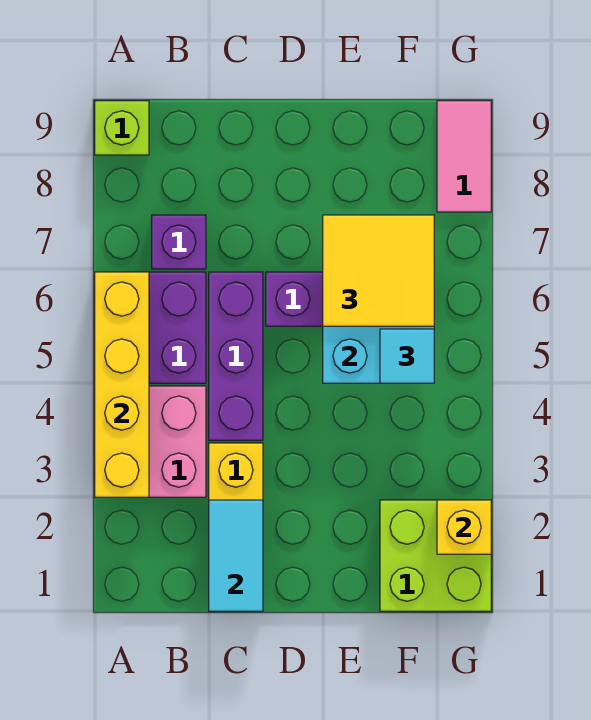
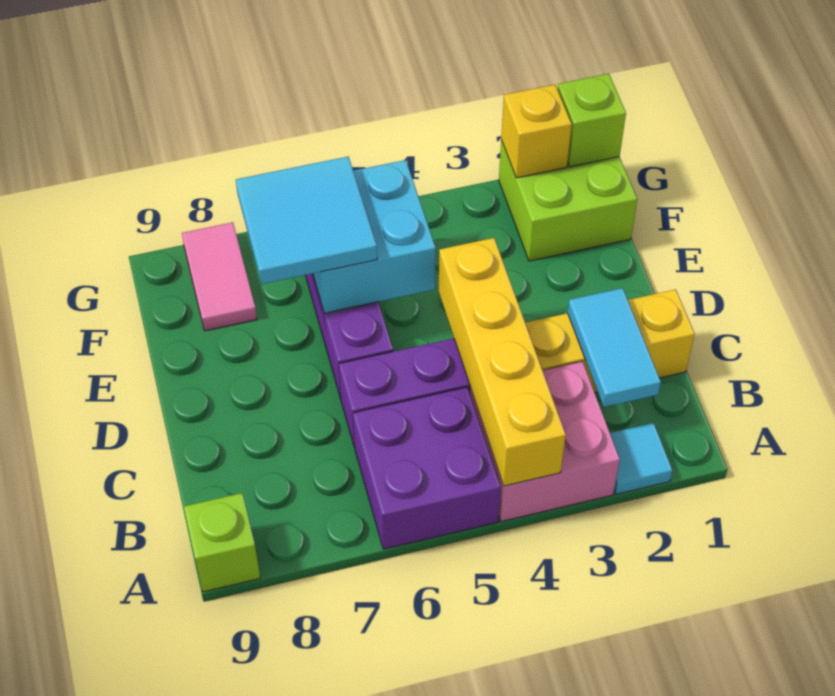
yellow 1x4 brick [95,272,149,497] -> yellow 1x4 brick turned to [439,238,566,486]
purple 1x1 brick [152,215,206,269] -> none
cyan 1x2 tile [209,500,263,611] -> cyan 1x2 tile turned to [568,288,661,407]
yellow 2x2 tile [323,215,434,326] -> cyan 2x2 tile [236,156,377,284]
cyan 1x1 tile [380,329,434,383] -> cyan 1x1 tile moved to [610,423,672,494]
none -> lime 1x1 brick [558,74,626,167]
pink 1x2 tile [437,101,491,212] -> pink 1x2 tile turned to [182,222,257,331]

